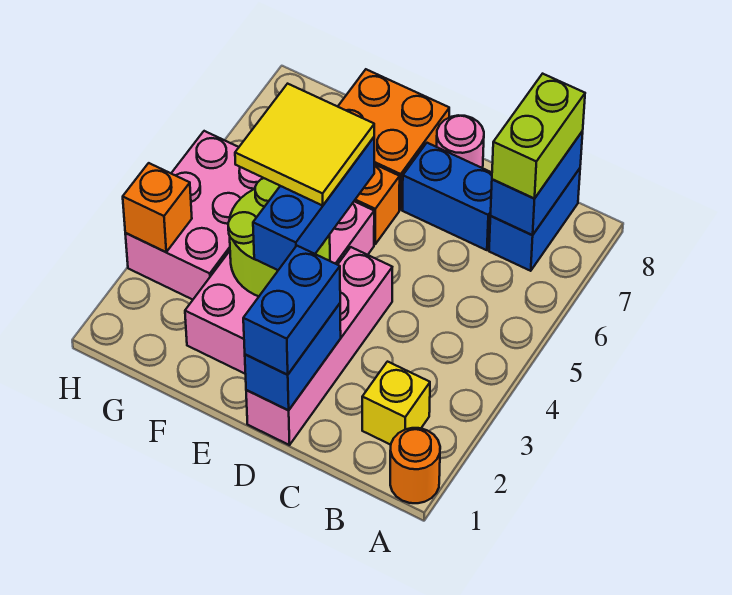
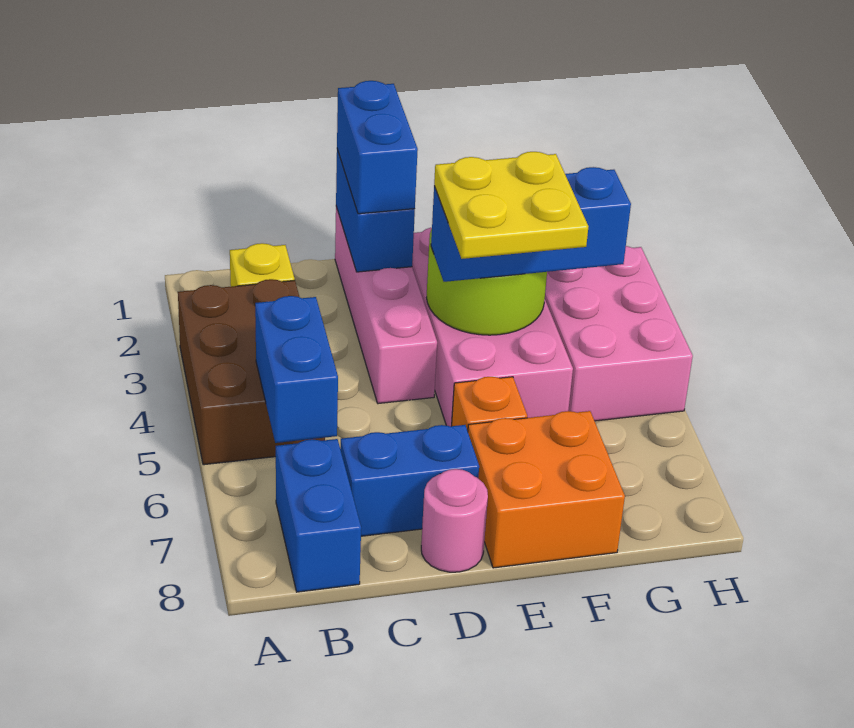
orange 1x1 round brick [390,428,440,503] -> none
none -> brown 2x3 brick [178,279,325,465]
blue 1x2 brick [491,131,583,235] -> blue 1x2 brick moved to [255,296,338,443]
lime 1x2 brick [492,74,585,199] -> none
blue 1x3 brick [253,137,374,270] -> blue 1x3 brick turned to [431,167,631,282]
yellow 2x2 tile [235,84,374,206] -> yellow 2x2 plate [434,152,589,259]
orange 1x1 brick [123,163,192,252] -> none

